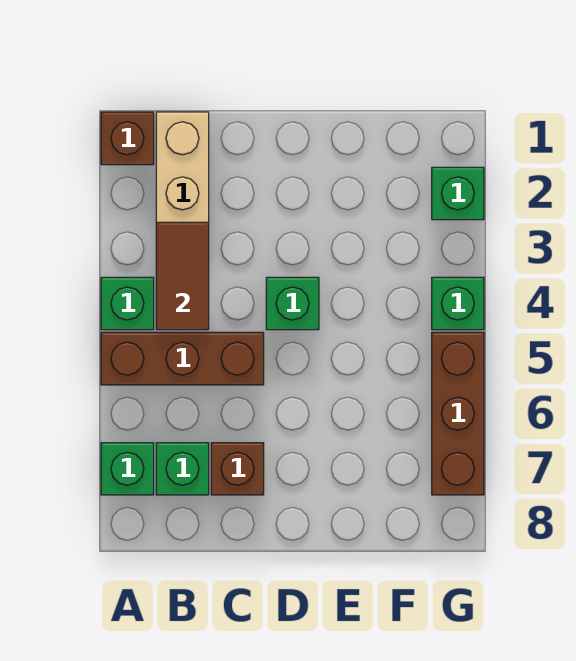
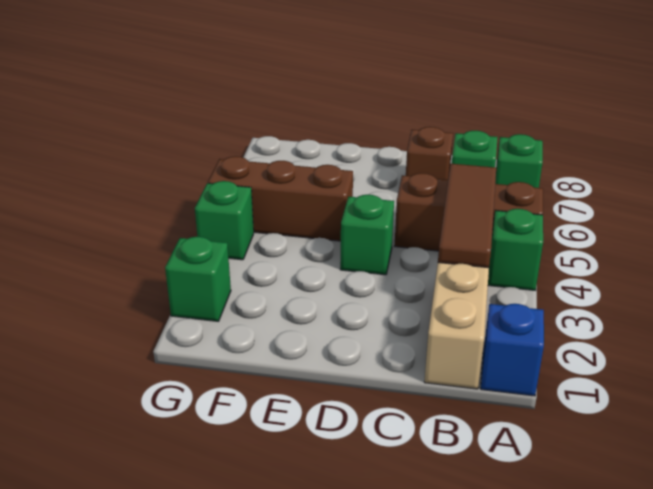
brown 1x1 brick [101,112,154,165] -> blue 1x1 brick [481,304,544,396]
brown 1x2 tile [156,222,209,330] -> brown 1x3 tile [438,164,496,268]
brown 1x3 brick [432,332,484,495] -> brown 1x3 brick turned to [208,156,353,241]

